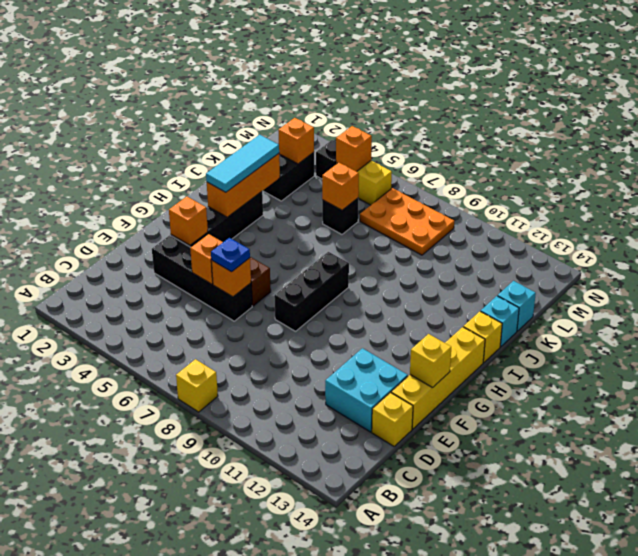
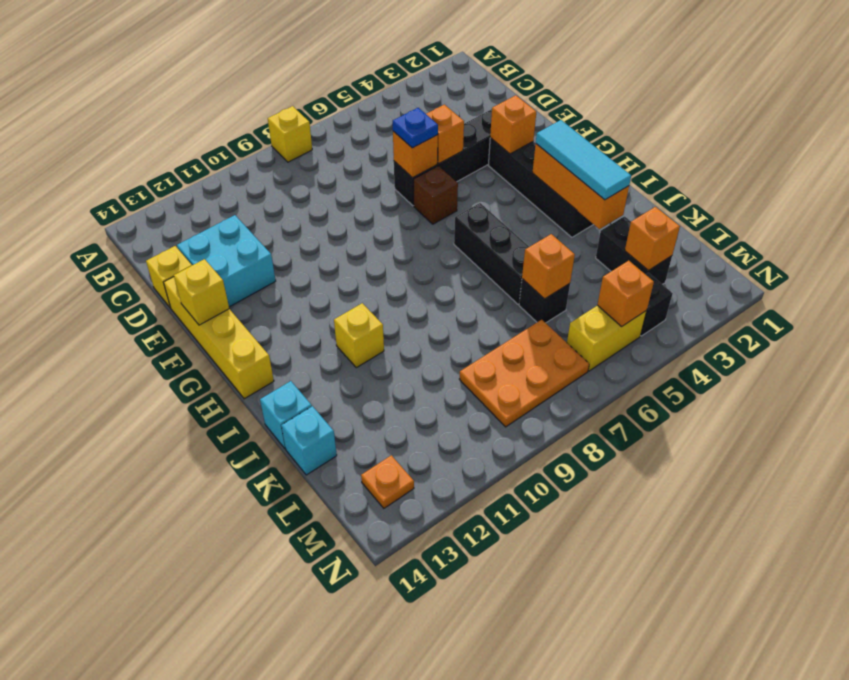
black 1x3 brick [274,252,349,331] -> black 1x3 brick moved to [454,203,529,304]
yellow 1x1 brick [463,311,502,363] -> yellow 1x1 brick moved to [334,303,384,368]
none -> orange 1x1 plate [361,455,414,508]

